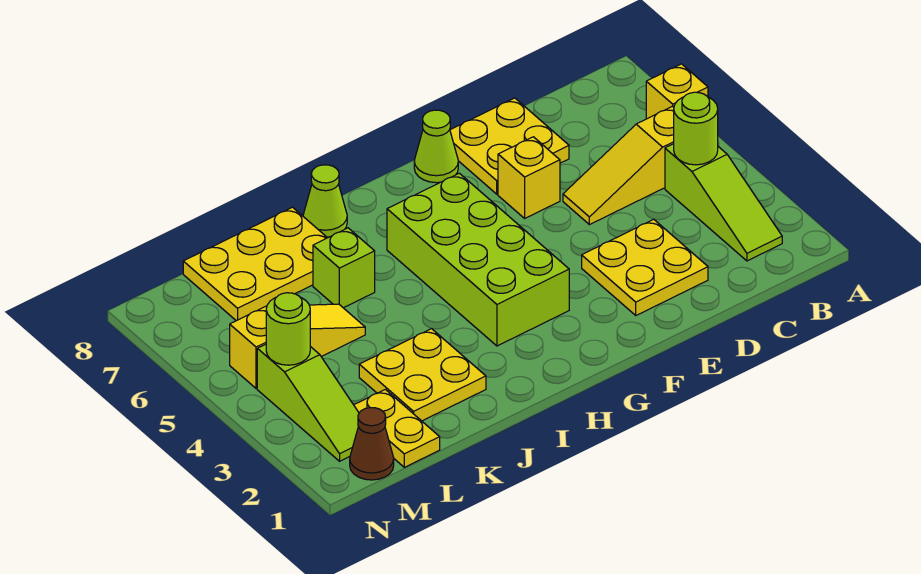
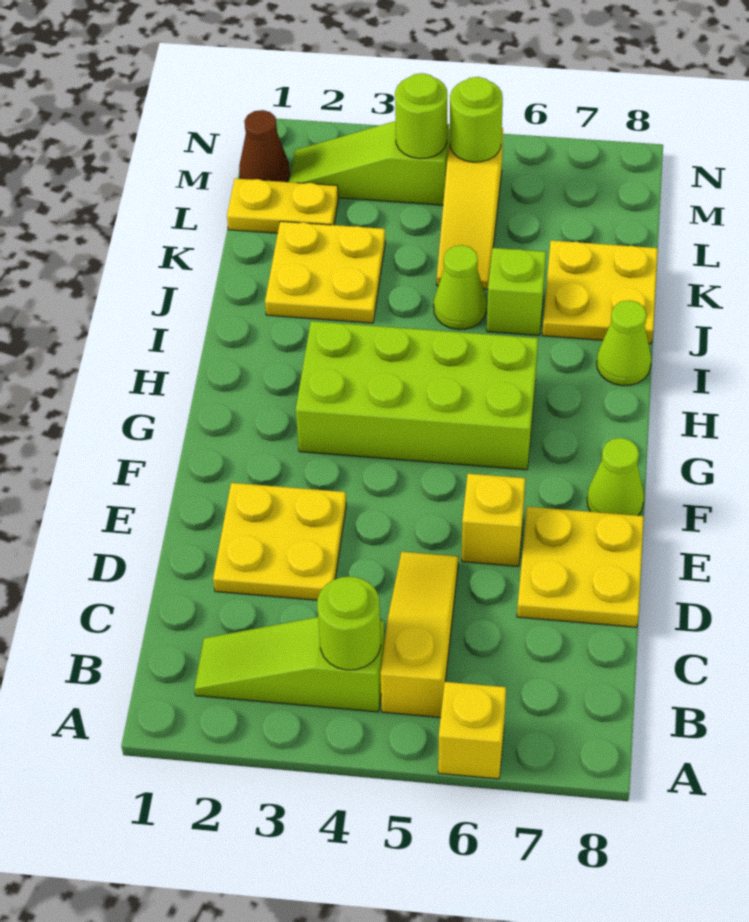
none -> lime 1x1 cone [434,245,486,330]
yellow 2x3 plate [183,207,327,321] -> yellow 2x2 plate [542,241,658,344]
none -> lime 1x1 round brick [450,77,503,162]

